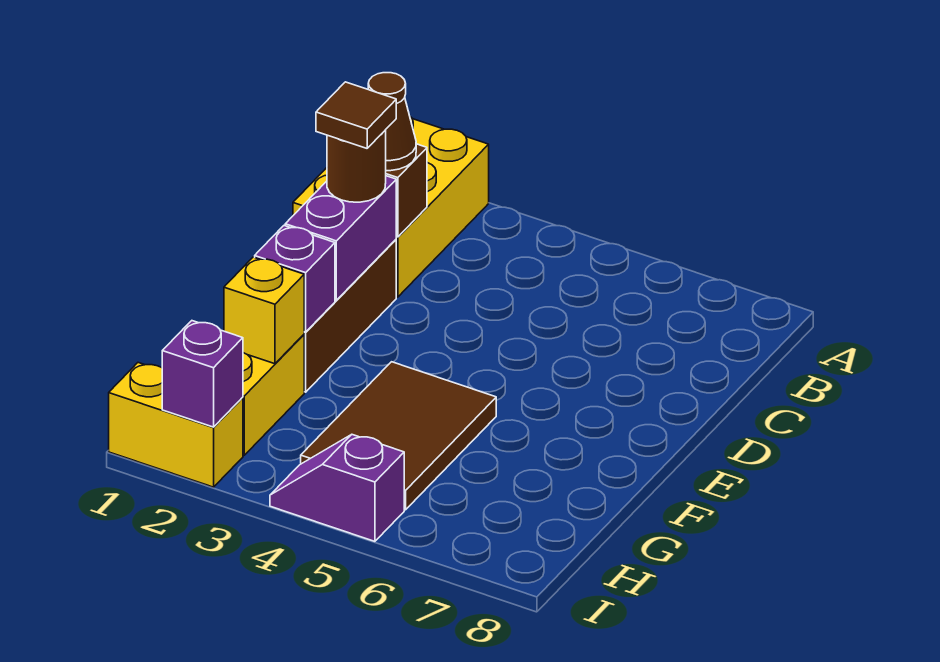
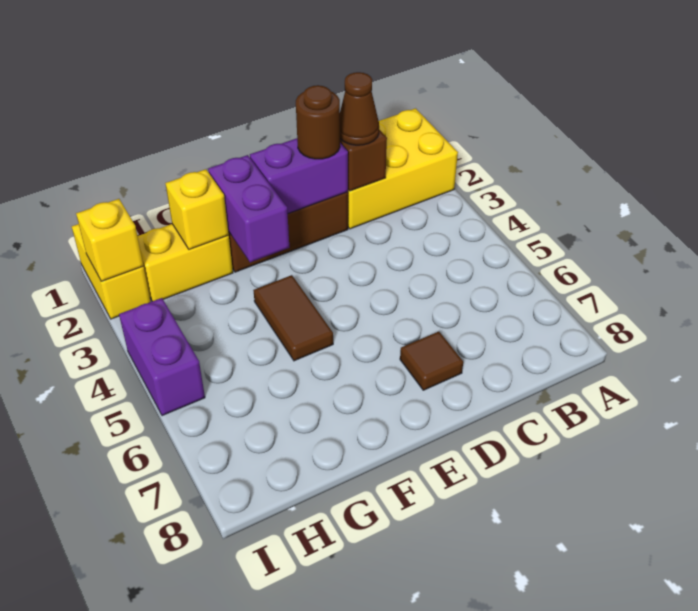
brown 1x1 tile [316,82,396,148] -> brown 1x1 tile moved to [400,332,463,390]
purple 1x1 brick [255,226,335,332] -> purple 1x2 brick [208,155,289,262]
brown 2x3 tile [301,362,496,510] -> brown 1x2 tile [253,275,333,361]
purple 1x1 brick [162,321,243,427] -> yellow 1x1 brick [76,199,143,281]
purple 1x2 slope [270,435,404,541] -> purple 1x2 brick [119,298,205,416]

